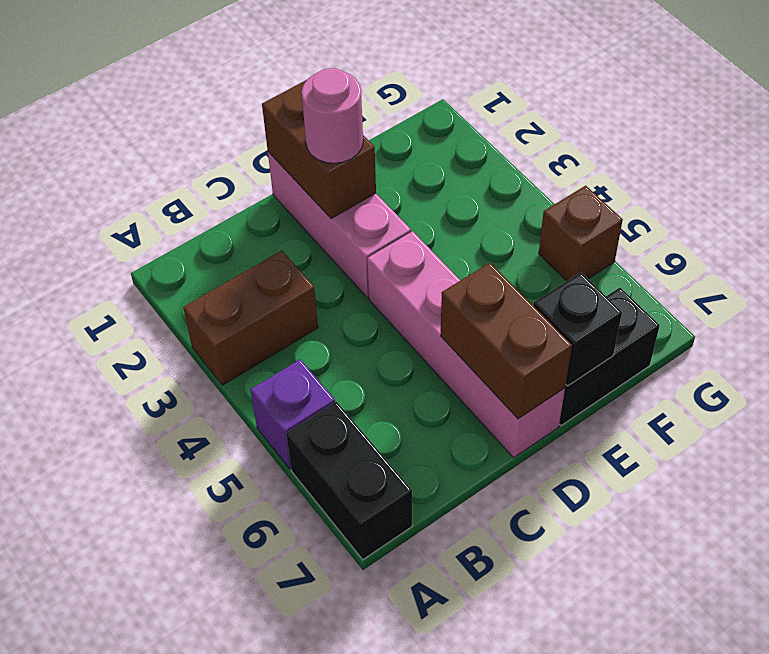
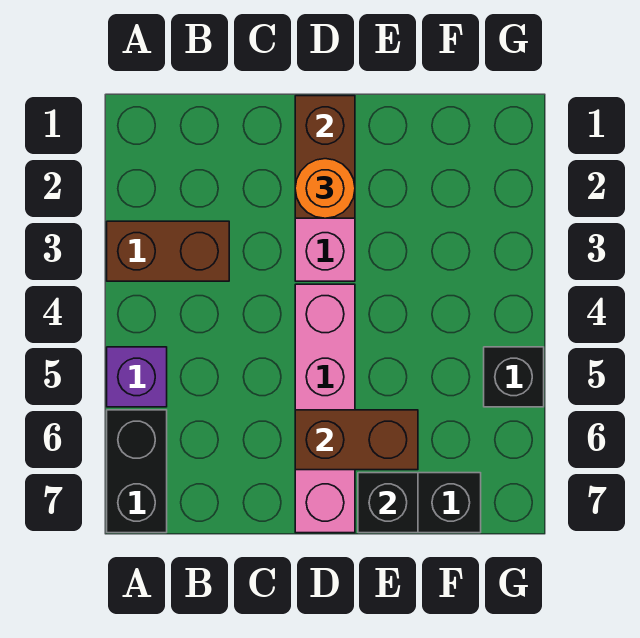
pink 1x1 round brick [302,68,363,163] -> orange 1x1 round brick [295,159,355,218]
brown 1x2 brick [441,263,572,419] -> brown 1x2 brick turned to [295,410,418,470]
brown 1x1 brick [539,186,623,281] -> black 1x1 brick [484,347,544,407]

